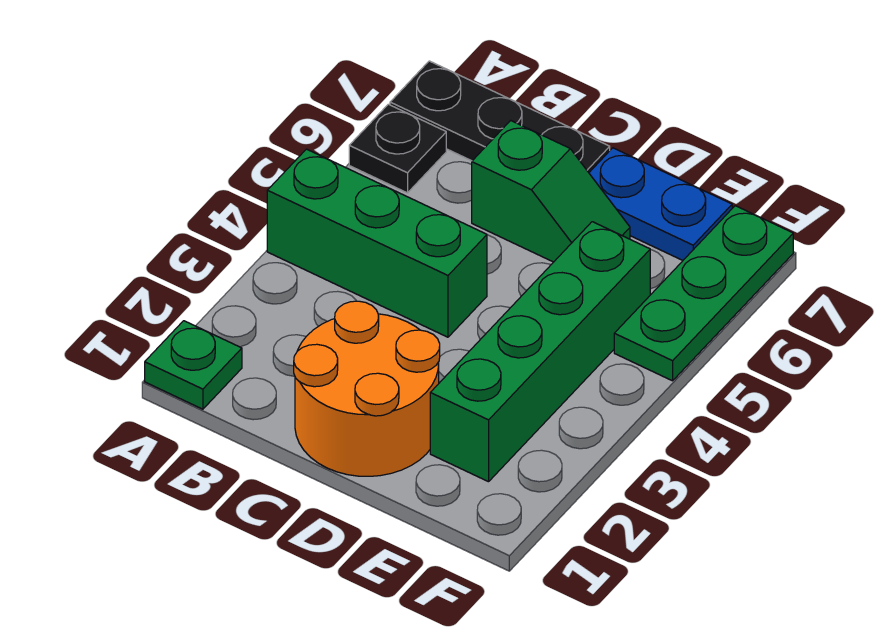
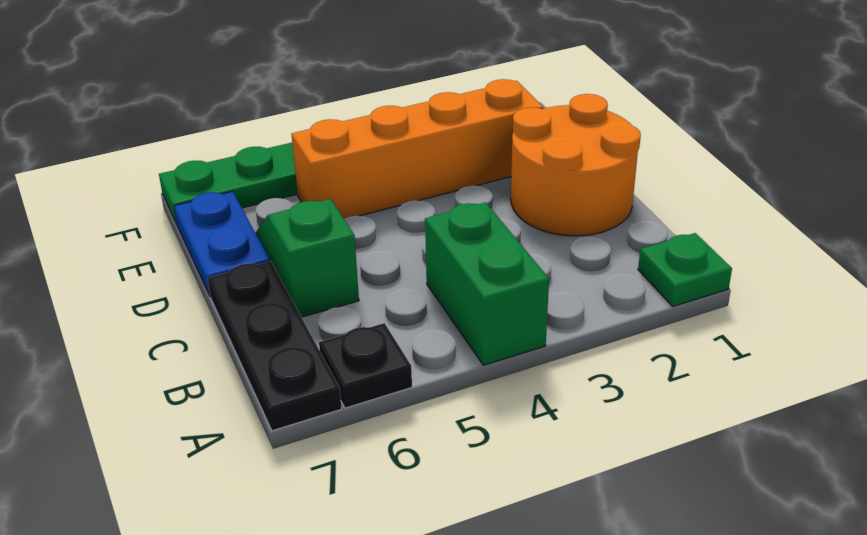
green 1x3 brick [267,149,487,337] -> green 1x2 brick [425,202,549,365]
green 1x4 brick [430,222,650,482] -> orange 1x4 brick [291,79,543,219]

